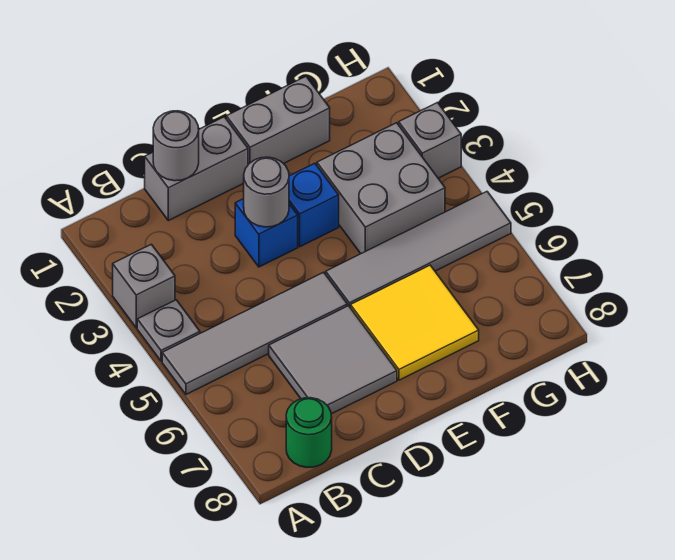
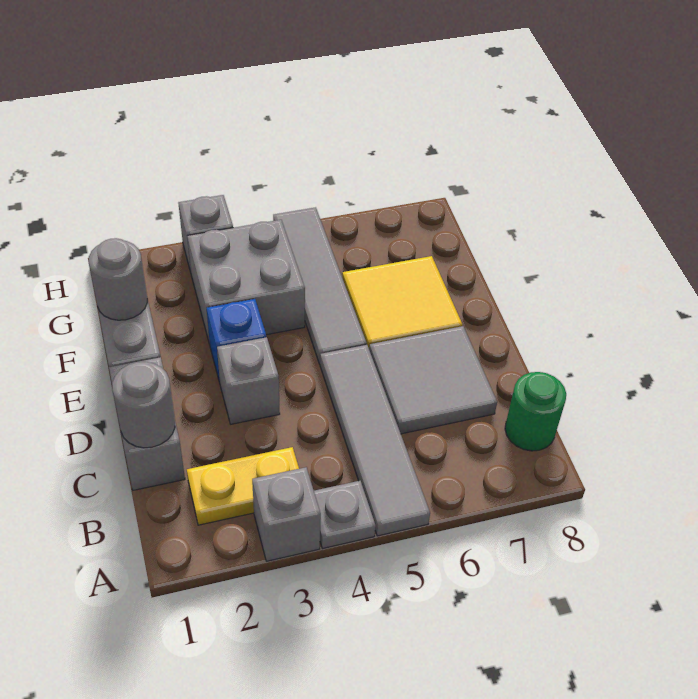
none -> yellow 1x2 plate [187,447,299,525]
blue 1x1 brick [235,199,298,267] -> grey 1x1 brick [217,337,280,424]
grey 1x1 round brick [244,157,289,227] -> grey 1x1 round brick moved to [89,238,147,320]

